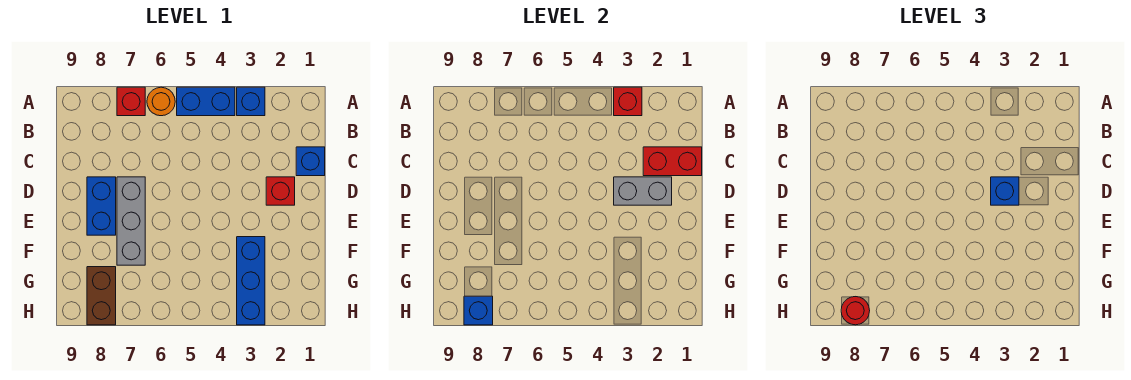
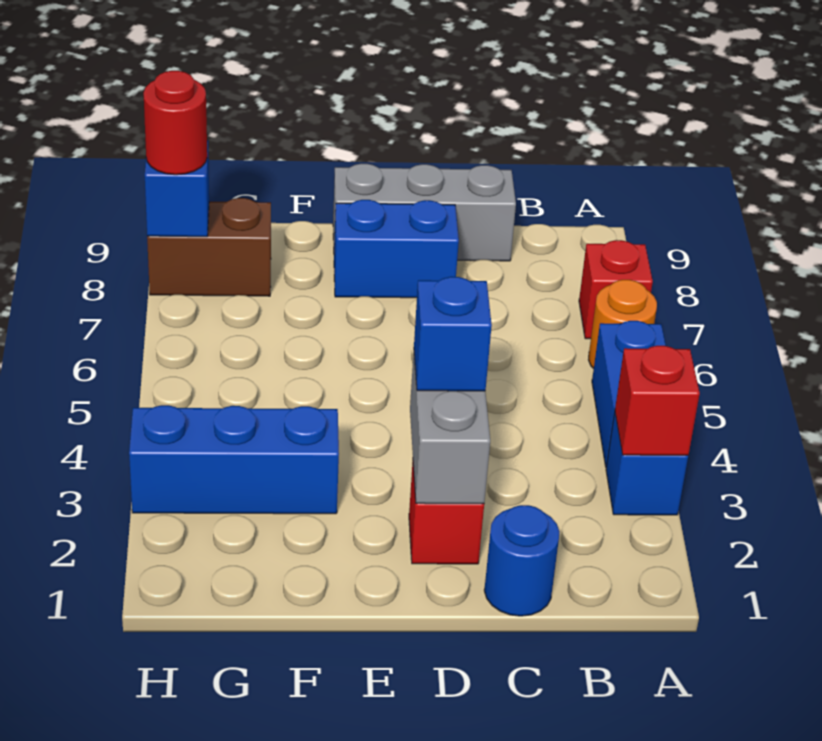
blue 1x1 brick [296,147,325,176] -> blue 1x1 round brick [484,505,559,616]
red 1x2 brick [643,147,702,176] -> none
grey 1x3 brick [117,177,145,265] -> grey 1x3 brick moved to [333,163,516,261]

